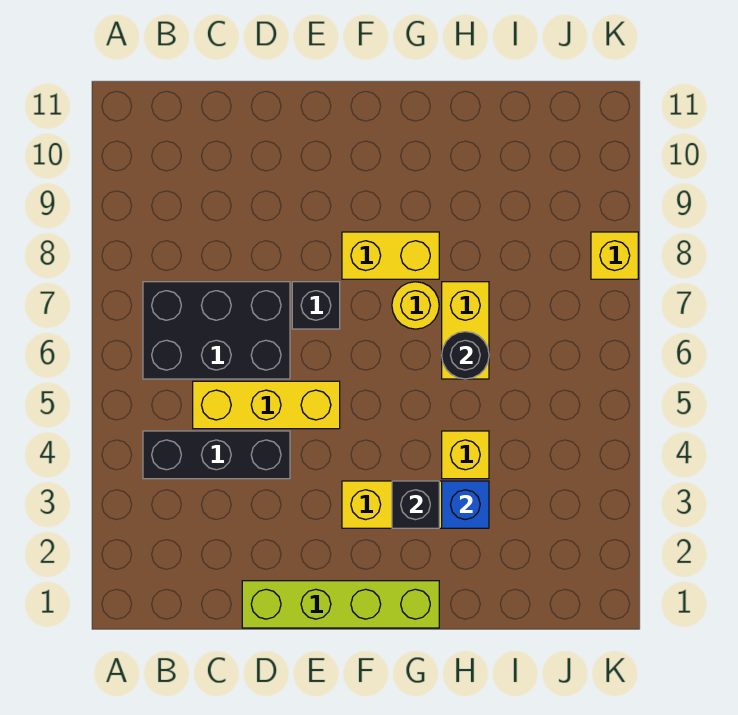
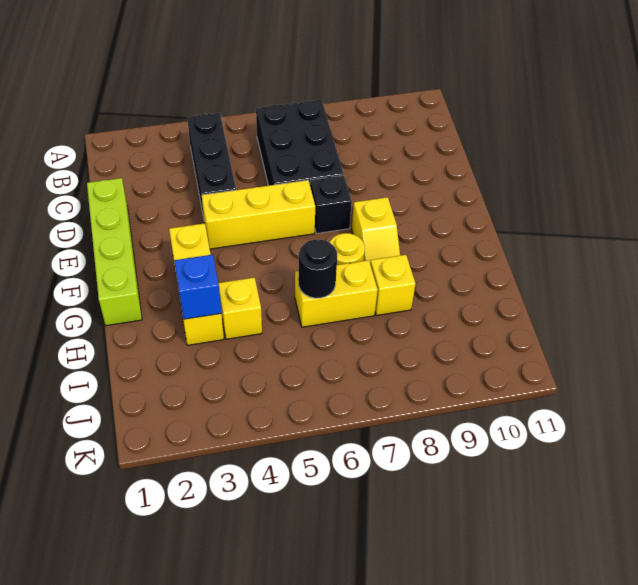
yellow 1x3 brick [193,381,340,429] -> yellow 1x3 brick turned to [202,180,315,249]
yellow 1x2 brick [342,232,439,279] -> yellow 1x2 slope [352,197,400,263]
black 1x1 brick [392,481,439,528] -> none
yellow 1x1 brick [591,232,638,279] -> yellow 1x1 brick moved to [370,255,415,315]

